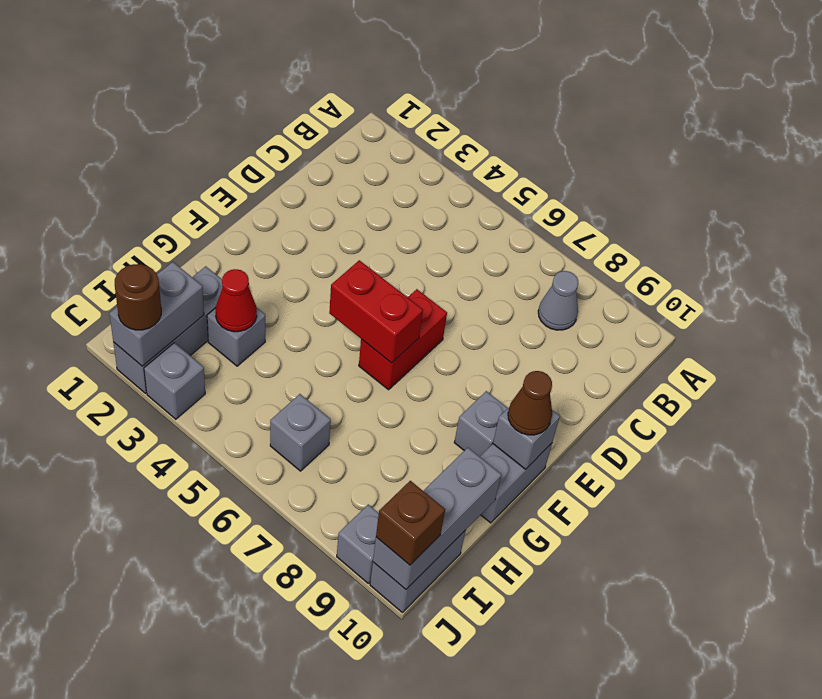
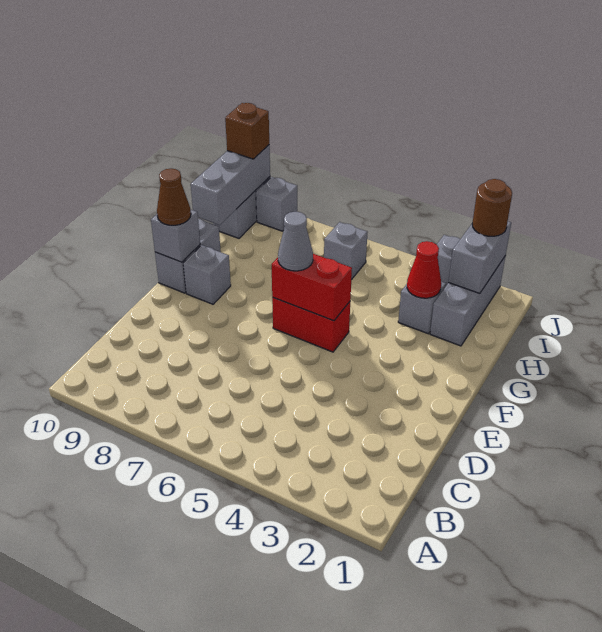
grey 1x1 cone [538,271,578,330] -> grey 1x1 cone moved to [278,212,313,271]
red 1x2 brick [359,289,447,390] -> red 1x2 brick turned to [272,298,350,352]

